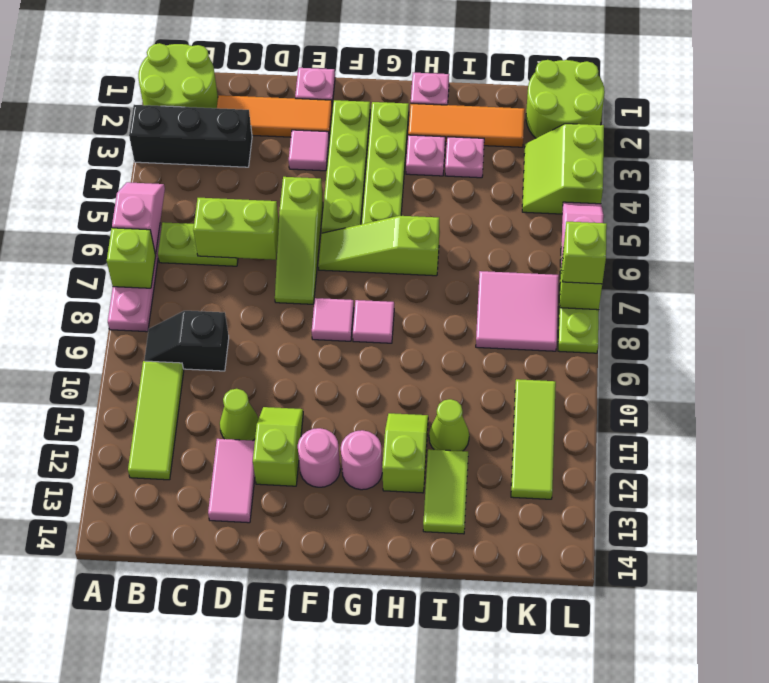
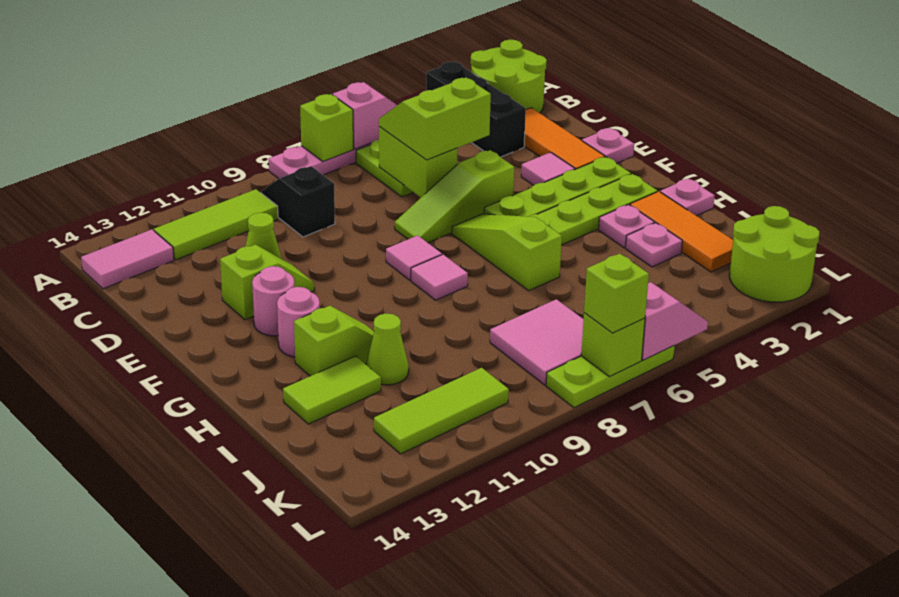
pink 1x2 tile [208,439,255,523] -> pink 1x2 tile moved to [81,230,174,289]
lime 2x2 slope [522,124,604,214] -> lime 2x2 slope moved to [379,78,491,160]

